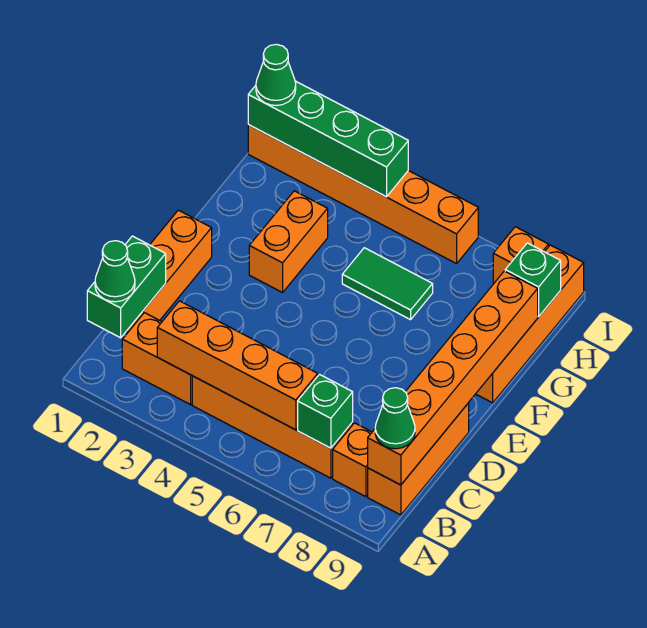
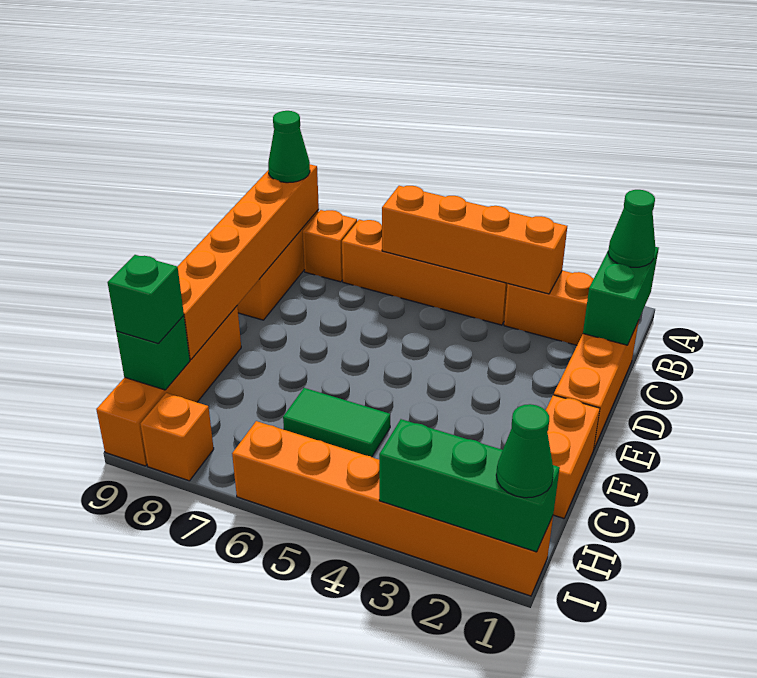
green 1x1 brick [298,375,353,448] -> green 1x1 brick moved to [107,255,184,344]
orange 1x2 brick [249,191,328,293] -> orange 1x2 brick moved to [546,395,600,518]
green 1x4 brick [248,81,408,197] -> green 1x3 brick [379,419,560,552]

